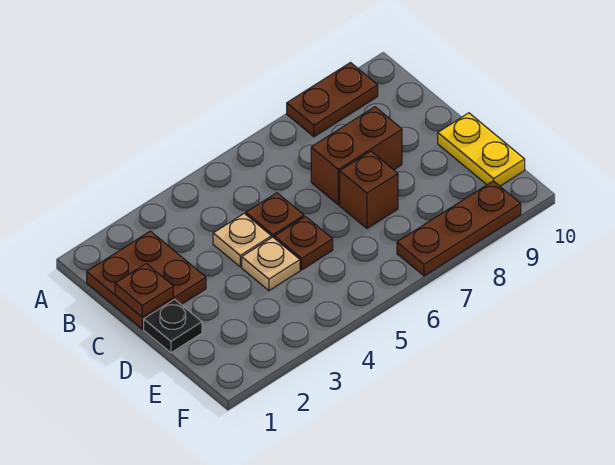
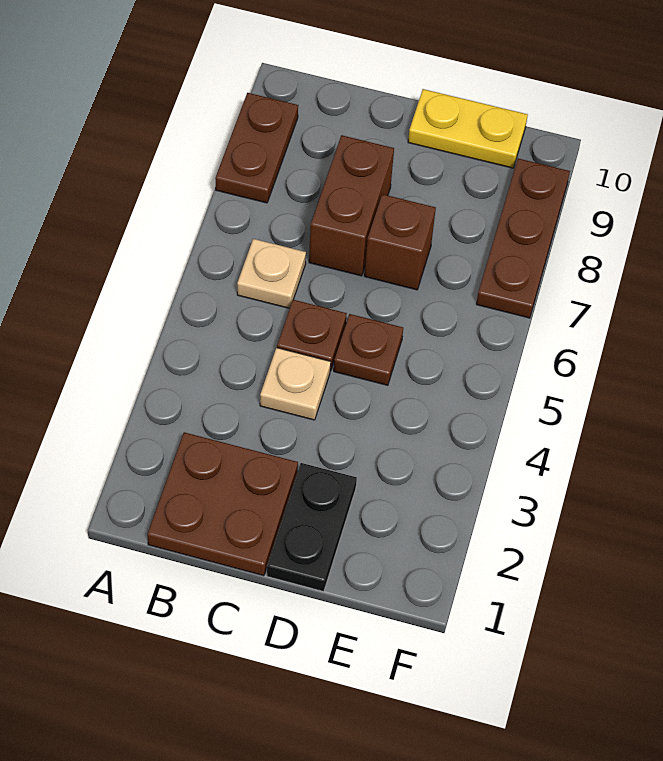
brown 1x1 plate [115,264,173,317] -> none
black 1x1 plate [144,299,202,353] -> black 1x2 plate [267,463,357,592]
tan 1x1 plate [242,237,300,291] -> tan 1x1 plate moved to [237,239,306,308]

